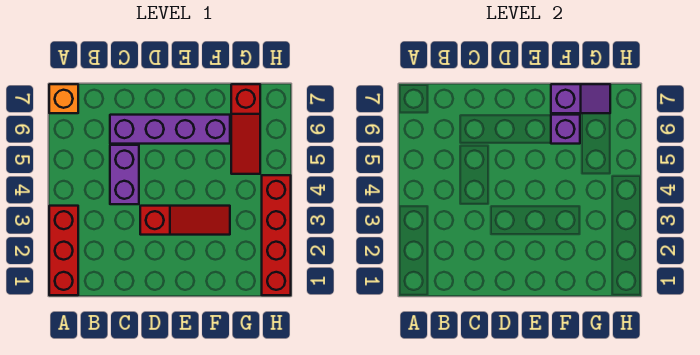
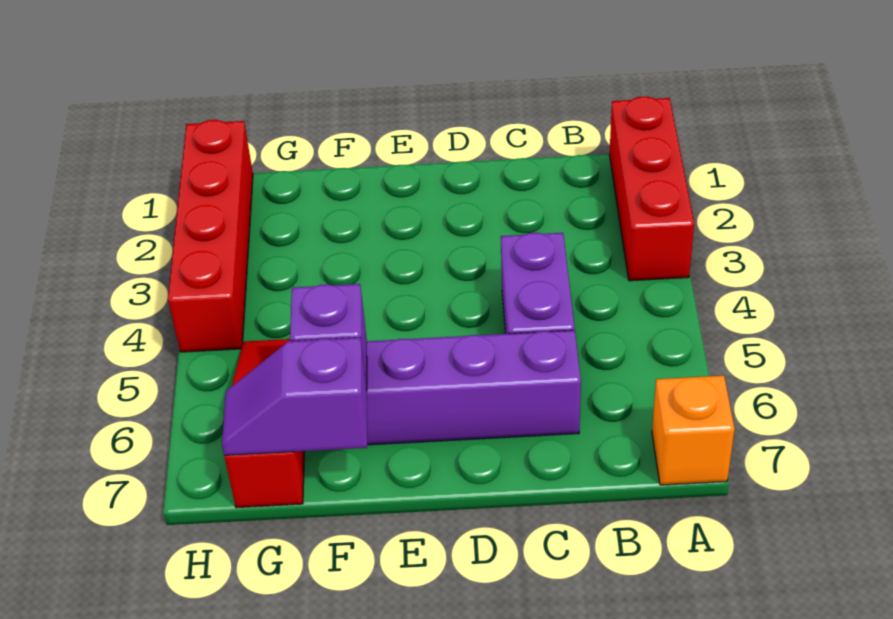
red 1x3 slope [140,206,230,235] -> none

